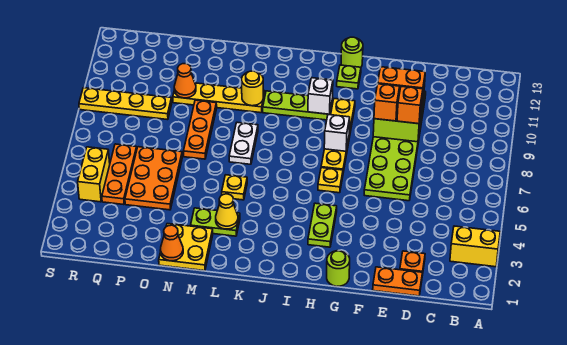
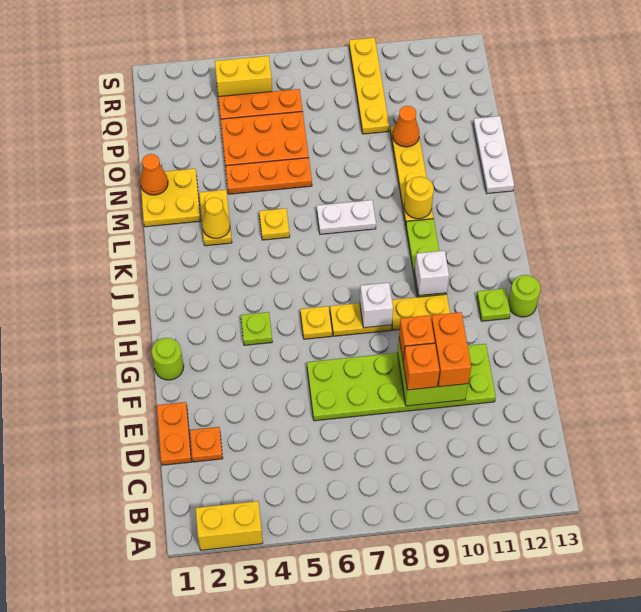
yellow 1x2 brick [450,226,500,267] -> yellow 1x2 brick turned to [195,501,263,550]
lime 1x2 plate [308,203,337,247] -> lime 1x1 plate [241,312,272,345]
lime 1x2 plate [191,208,240,236] -> yellow 1x2 plate [199,190,232,246]
none -> white 1x3 plate [473,116,514,194]
orange 1x3 plate [183,100,217,159] -> orange 1x3 plate moved to [225,158,312,194]

